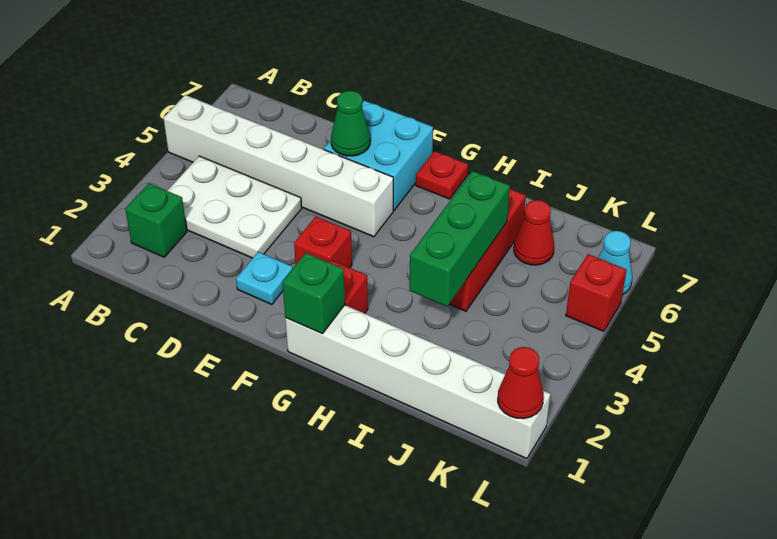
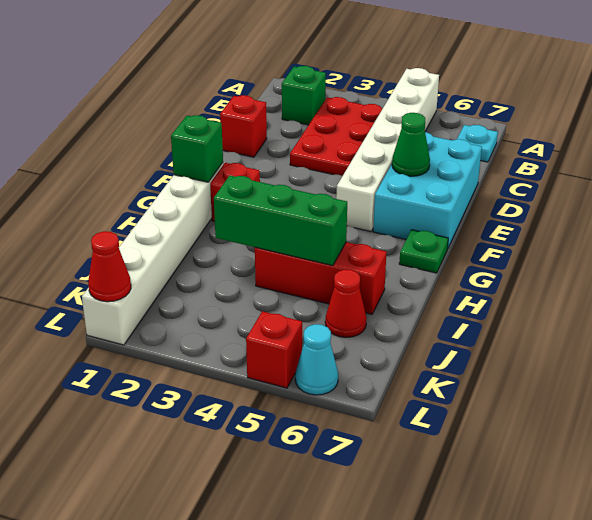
white 2x3 plate [167,156,302,258] -> red 2x3 plate [290,97,383,176]
cyan 1x1 plate [236,252,293,304] -> cyan 1x1 plate moved to [457,125,498,162]
cyan 2x2 brick [324,101,433,210] -> cyan 2x3 brick [373,132,482,249]
red 1x1 brick [294,216,352,268] -> red 1x1 brick moved to [220,95,267,157]
red 1x1 plate [416,151,468,199] -> green 1x1 plate [399,230,448,273]

